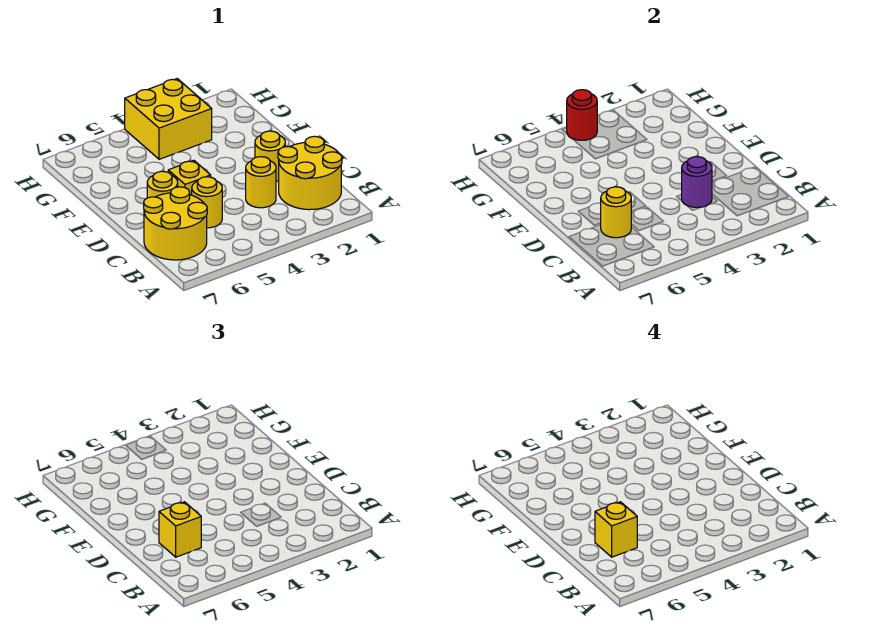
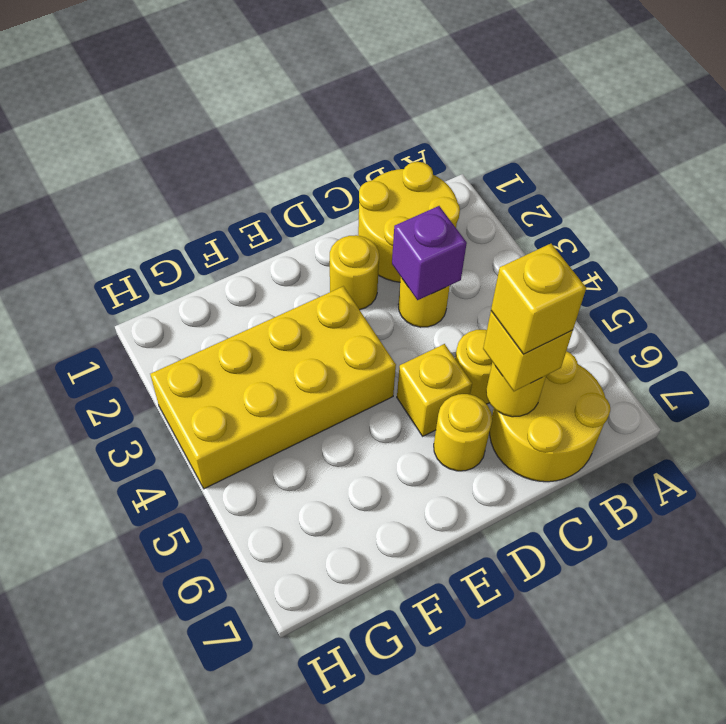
purple 1x1 round brick [682,157,712,207] -> purple 1x1 brick [392,206,467,300]
yellow 2x2 brick [125,79,212,159] -> yellow 2x4 brick [150,286,396,489]
red 1x1 round brick [567,90,597,140] -> none

